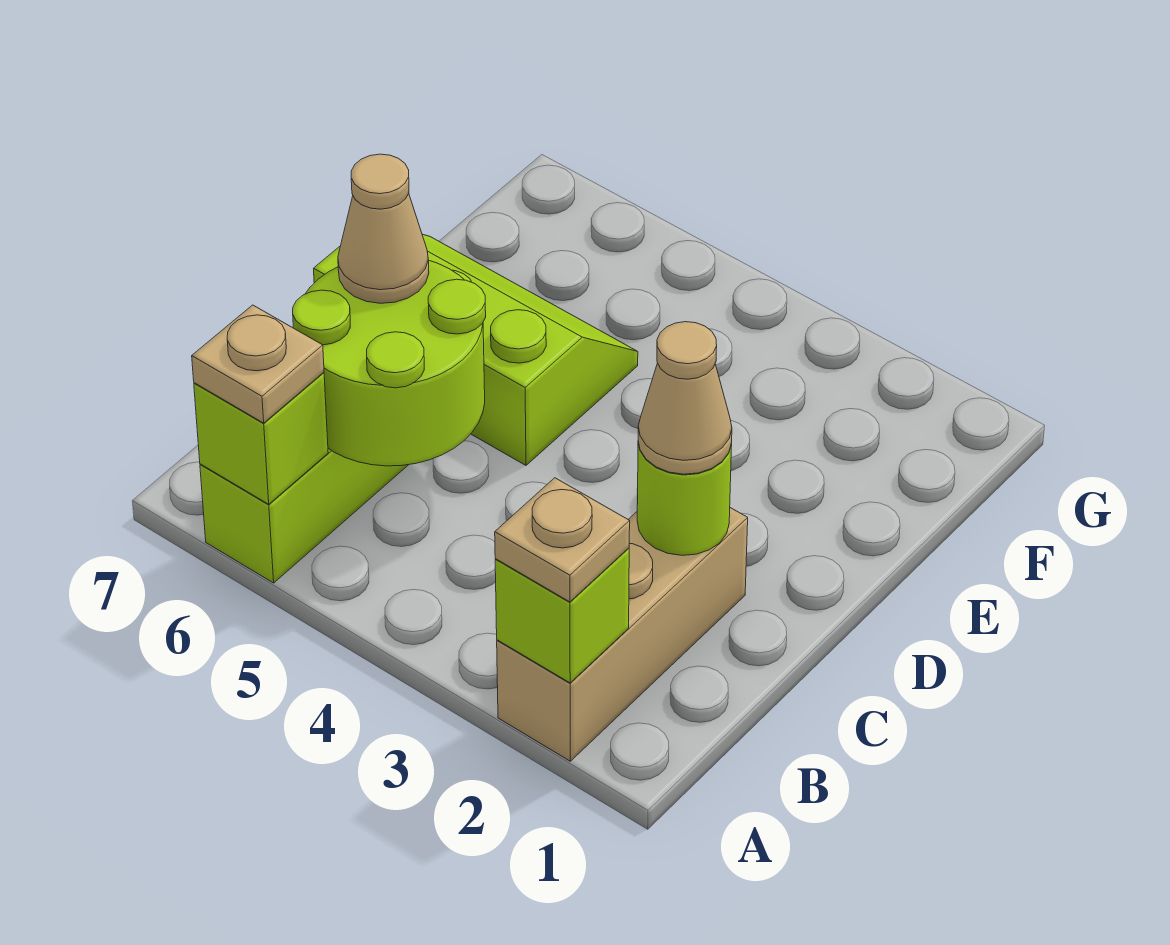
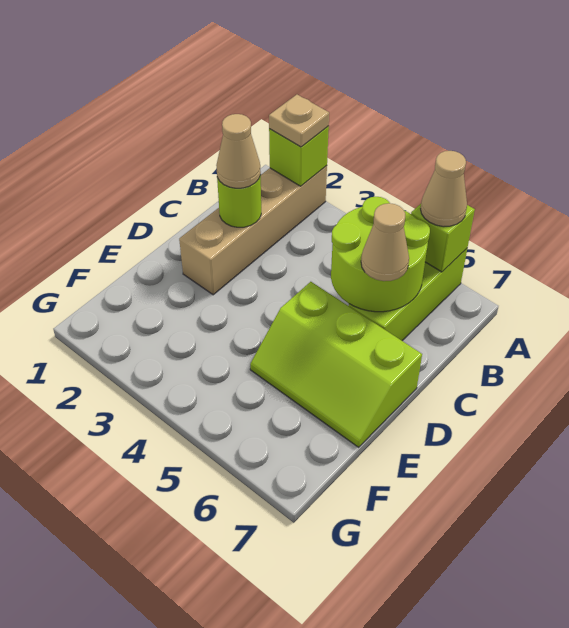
tan 1x3 brick [497,508,748,761] -> tan 1x4 brick [179,166,327,295]
tan 1x1 plate [192,305,324,423] -> tan 1x1 cone [421,151,467,227]

